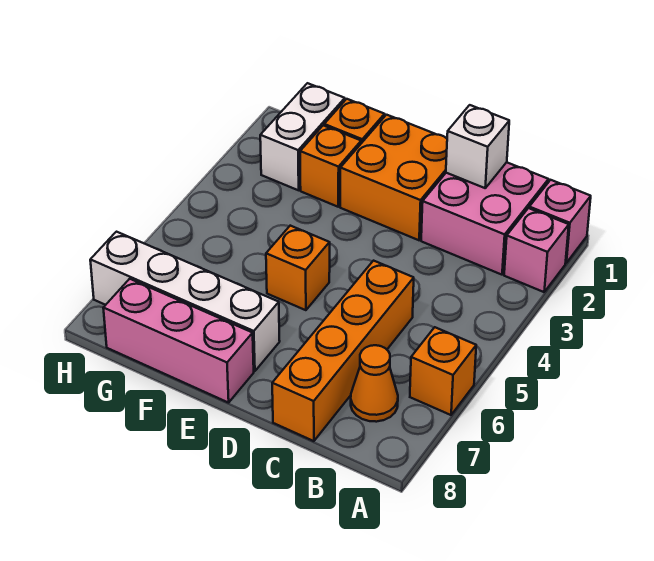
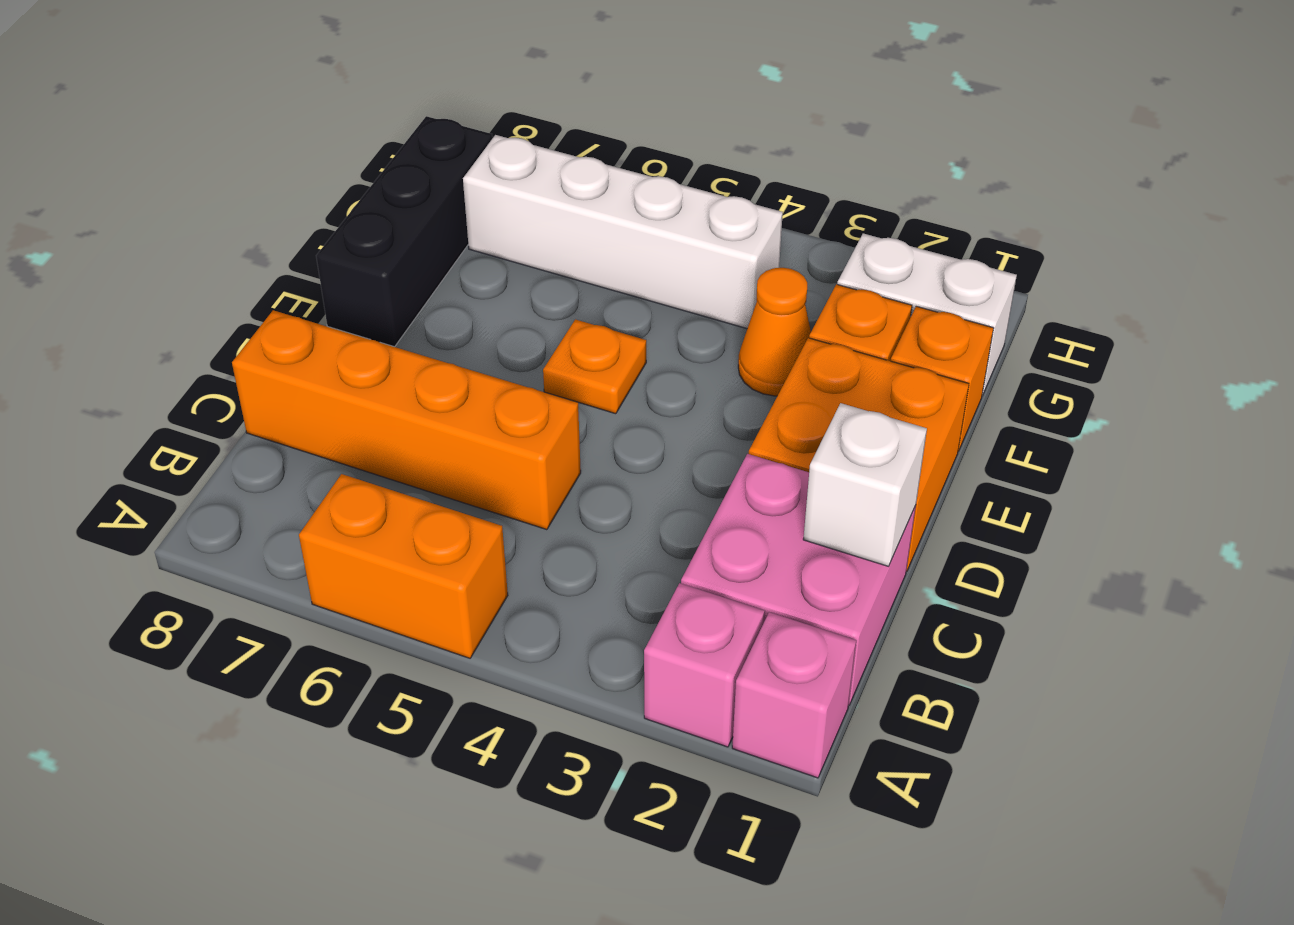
orange 1x1 brick [410,327,476,415] -> orange 1x2 brick [299,474,508,658]
orange 1x1 cone [351,345,398,422] -> orange 1x1 cone moved to [738,268,811,396]
orange 1x1 brick [266,226,330,310] -> orange 1x1 plate [543,319,646,414]
white 1x4 brick [90,232,280,371] -> white 1x4 brick turned to [463,135,783,329]
pink 1x3 brick [103,279,254,403] -> black 1x3 brick [316,116,492,347]

